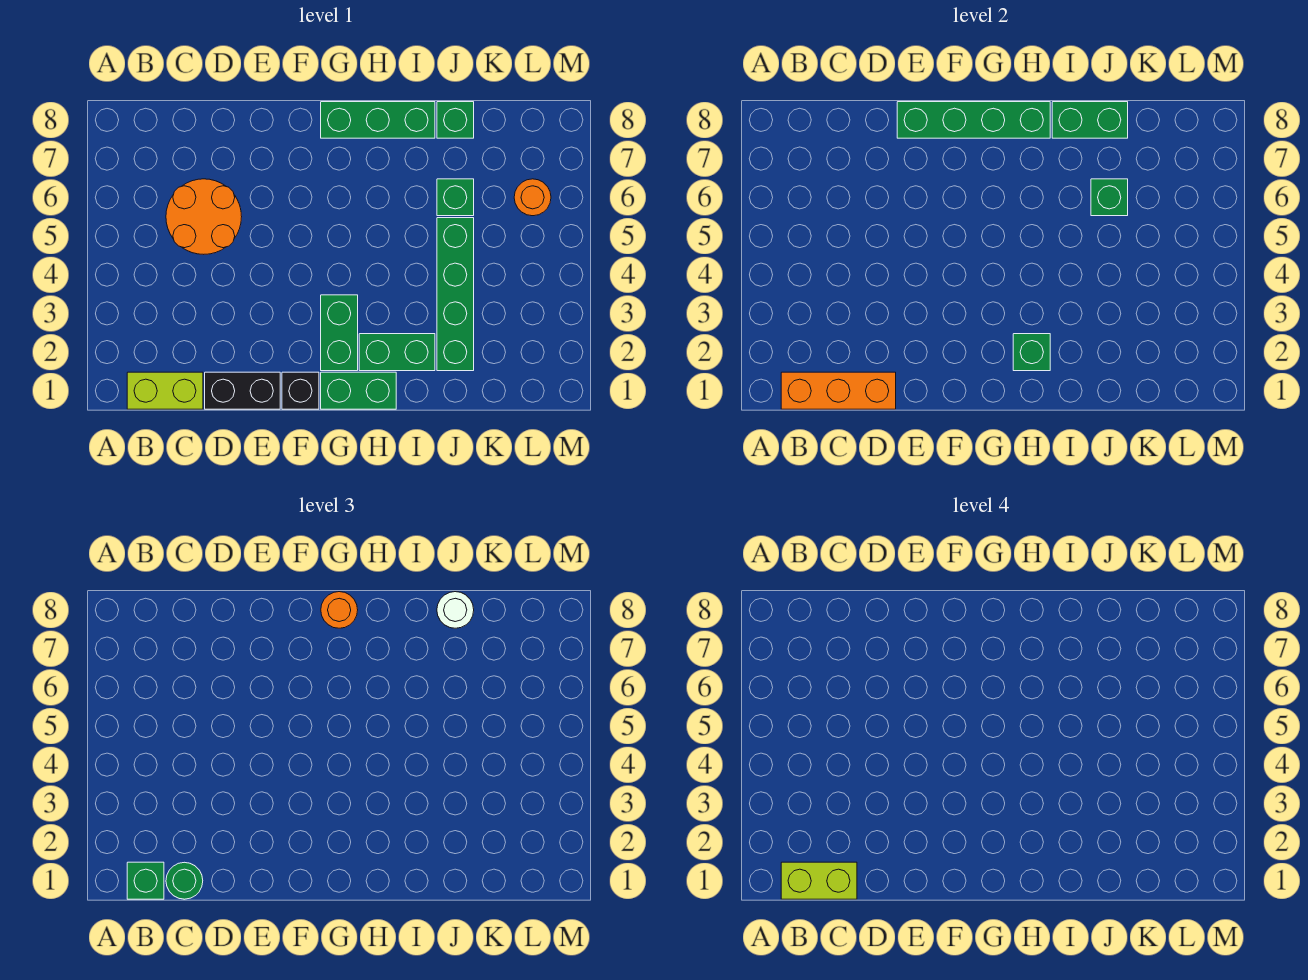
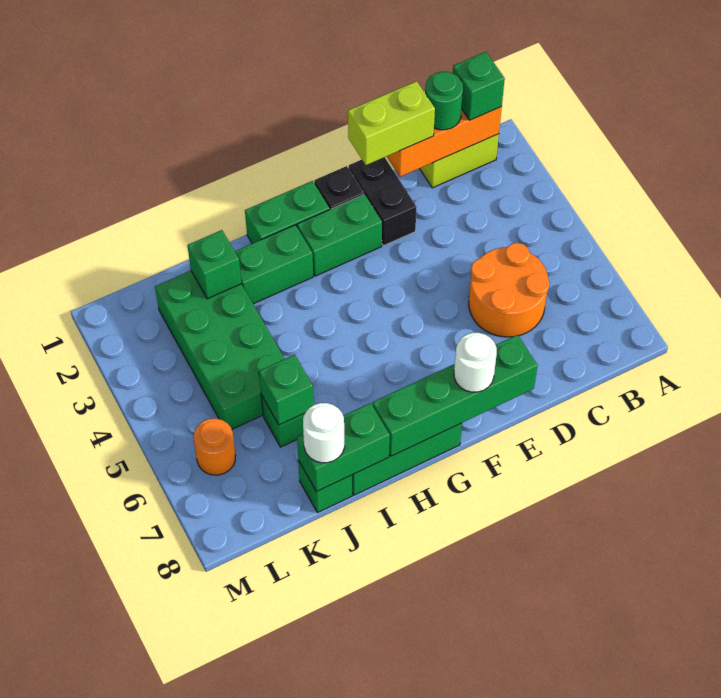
lime 1x2 brick [781,862,857,899] -> lime 1x2 brick moved to [348,81,435,165]
black 1x2 brick [205,372,280,409] -> black 1x2 brick turned to [349,157,417,246]
none -> white 1x1 round brick [454,333,497,392]
green 1x2 brick [321,295,358,371] -> green 1x2 brick turned to [297,194,382,276]
orange 1x1 round brick [321,592,358,628] -> none
green 1x1 brick [1013,334,1050,371] -> green 1x1 brick moved to [187,230,241,299]
green 1x4 brick [437,218,474,371] -> green 2x4 brick [155,271,285,429]

